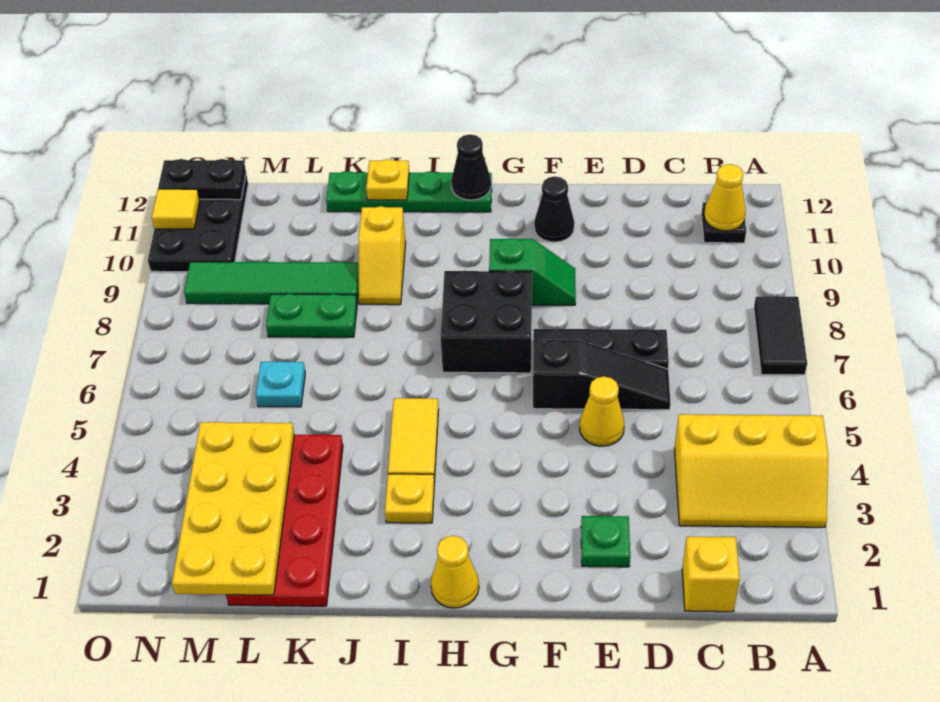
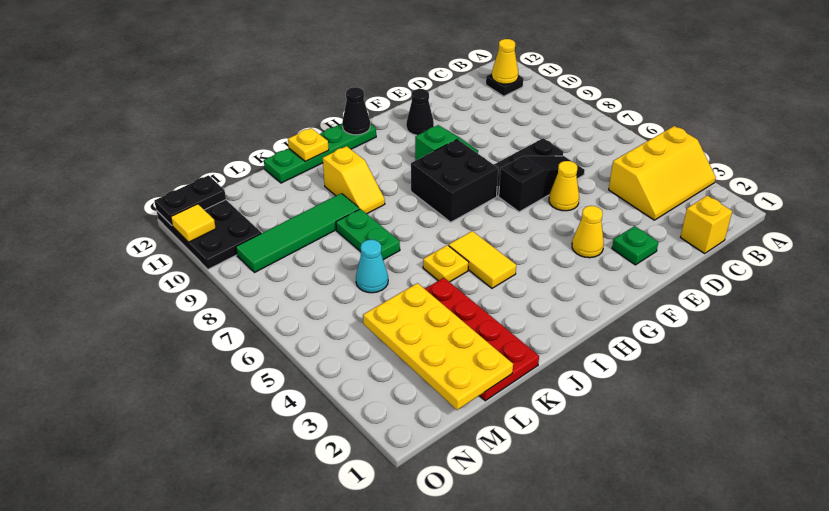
black 1x2 tile [754,297,807,375] -> none
yellow 1x1 cone [431,536,479,608] -> yellow 1x1 cone moved to [572,206,604,258]
yellow 1x1 plate [385,474,434,523] -> yellow 1x1 plate moved to [423,245,469,282]
green 1x2 plate [266,294,357,337] -> green 1x2 plate turned to [336,209,400,260]
cyan 1x1 plate [256,362,305,407] -> cyan 1x1 cone [356,240,388,293]

